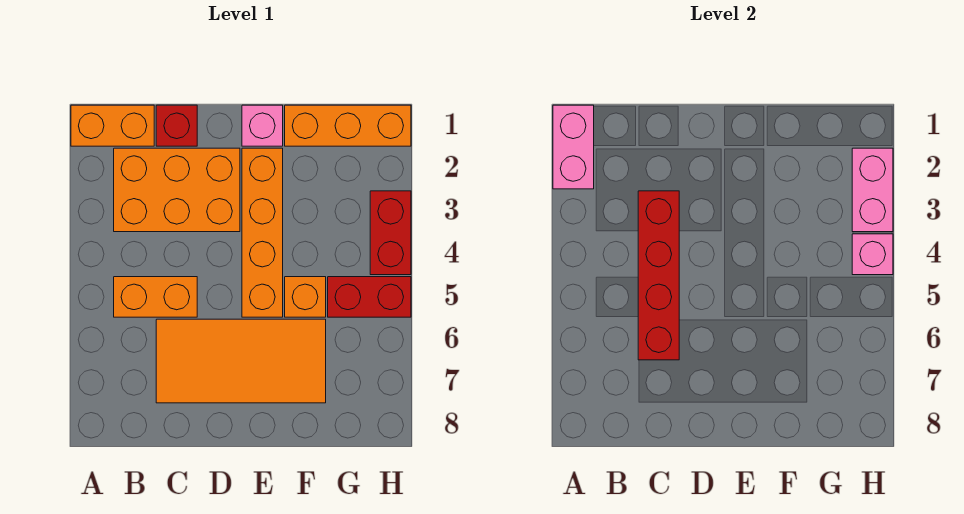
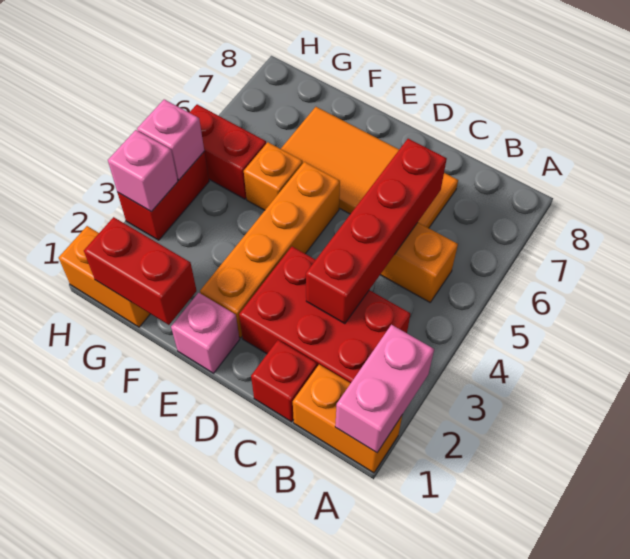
orange 2x3 brick [114,148,240,232] -> red 2x3 brick [239,247,410,383]
orange 1x3 brick [285,105,411,146] -> orange 1x2 brick [59,226,150,327]
none -> red 1x2 brick [84,217,197,325]
pink 1x2 brick [852,148,893,232] -> pink 1x1 brick [108,130,178,212]

